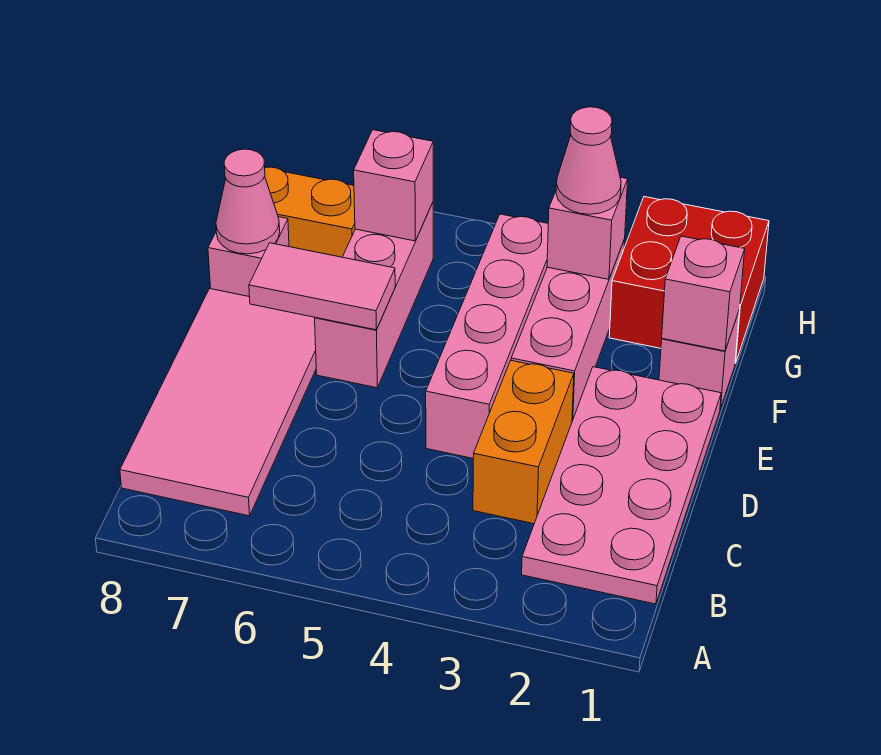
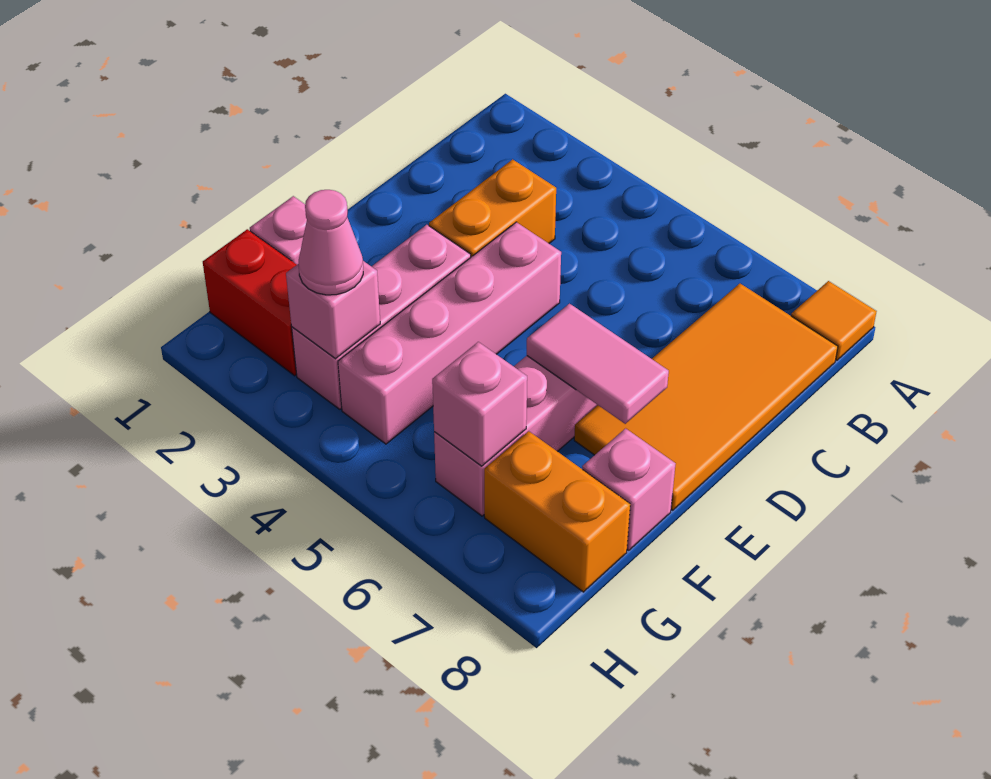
none -> orange 1x1 tile [791,281,877,361]
pink 2x4 plate [522,367,721,604] -> none
pink 2x4 tile [120,289,316,516] -> orange 2x4 tile [574,284,838,510]
pink 1x1 brick [662,236,745,351] -> none
pink 1x1 cone [216,149,280,254] -> none
red 2x2 brick [609,197,769,363] -> red 1x2 brick [203,229,297,376]

